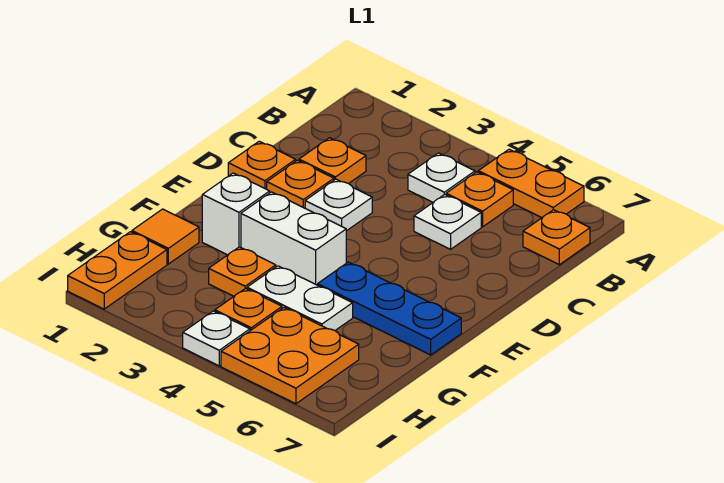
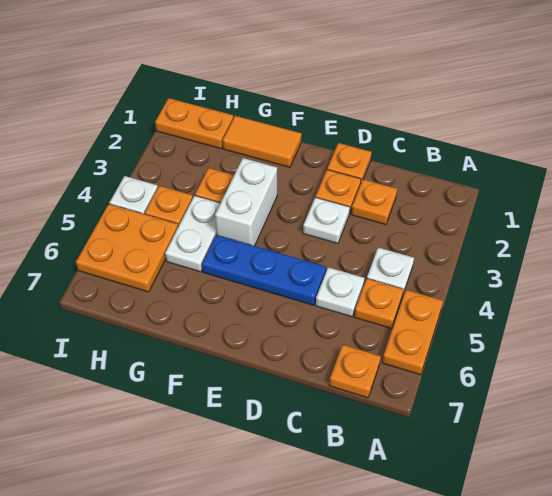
white 1x1 brick [202,173,270,255] -> none
blue 1x3 plate [318,262,461,355] -> blue 1x3 plate turned to [202,235,326,305]
orange 1x1 tile [132,209,199,264] -> orange 1x2 tile [223,116,302,167]

